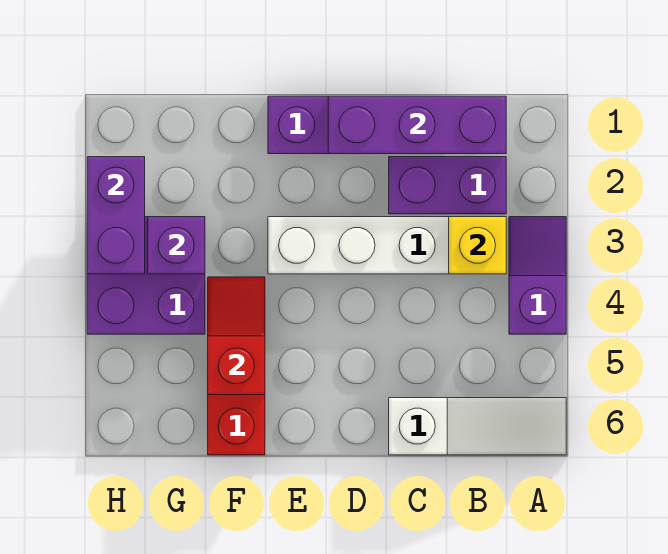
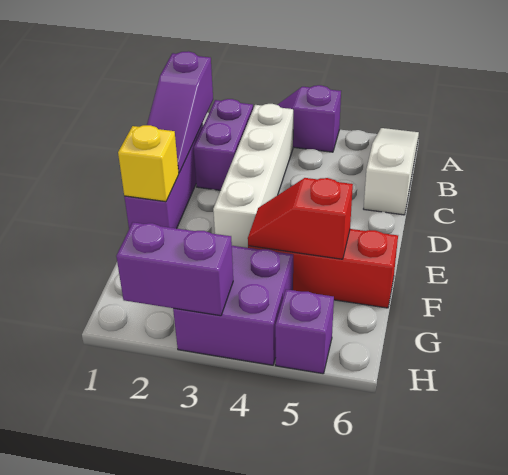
purple 1x3 brick [328,96,506,154] -> purple 1x3 slope [147,51,213,172]
yellow 1x1 brick [449,217,506,274] -> yellow 1x1 brick moved to [118,125,179,202]
purple 1x1 brick [148,217,205,274] -> purple 1x1 brick moved to [275,289,334,374]

